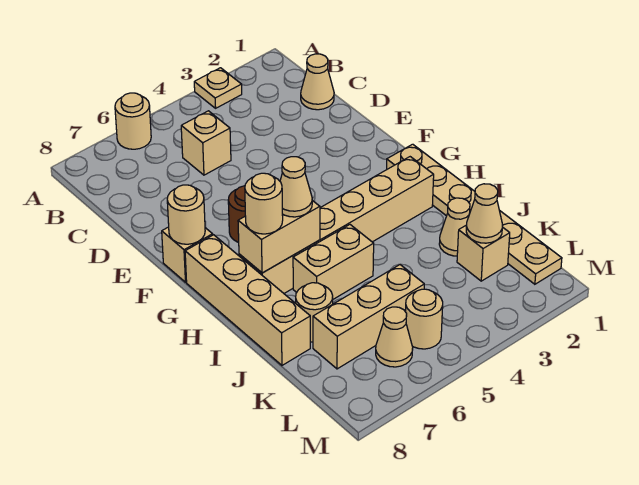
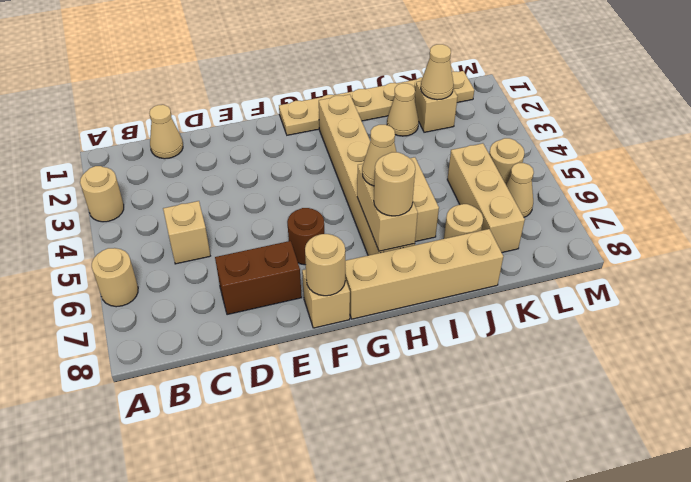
tan 1x1 plate [194,68,242,108] -> tan 1x1 round brick [80,166,124,222]
none -> brown 1x2 brick [215,241,302,315]

